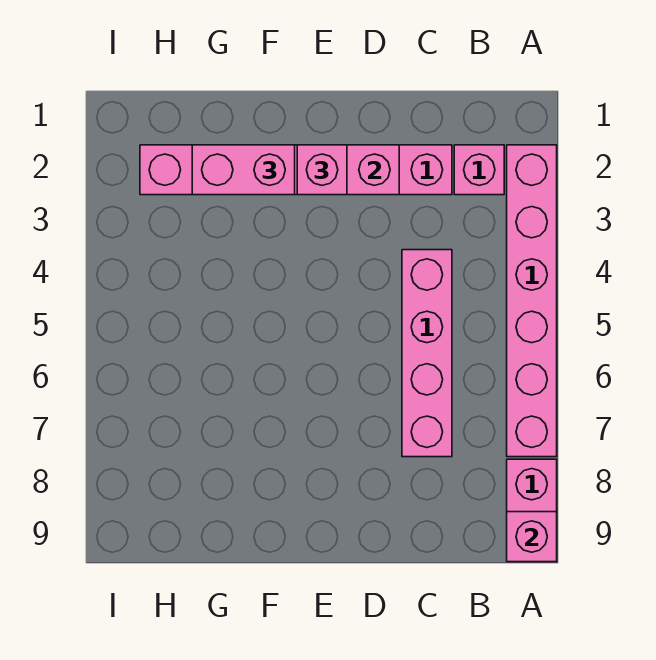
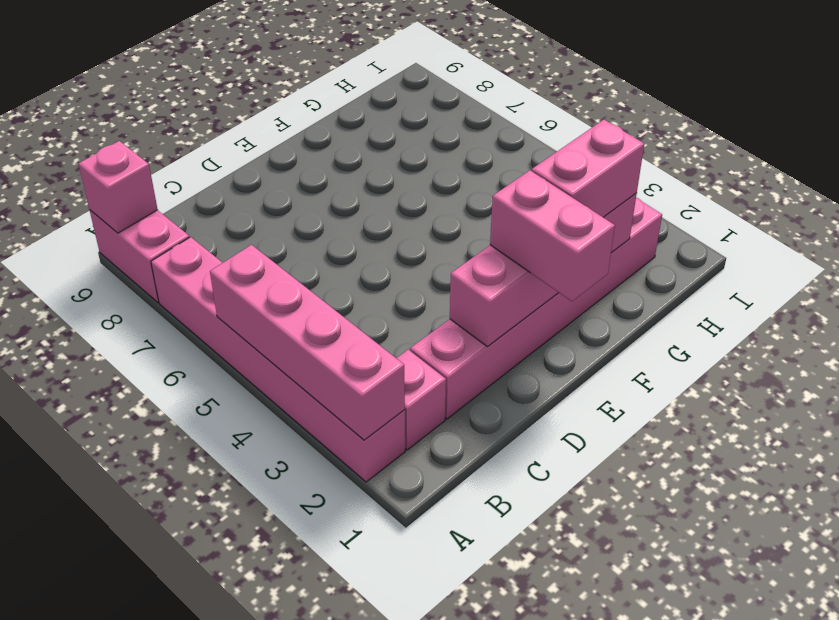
pink 1x4 brick [402,250,452,457] -> pink 1x4 brick moved to [210,245,405,440]
pink 1x1 brick [297,145,347,195] -> pink 1x2 brick [490,170,615,301]

